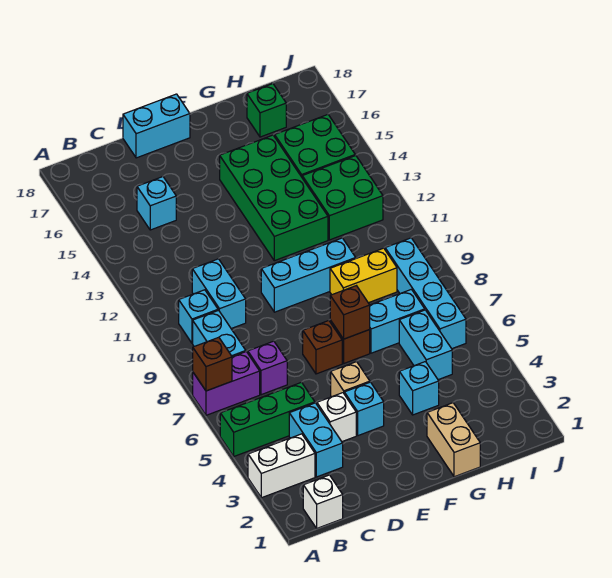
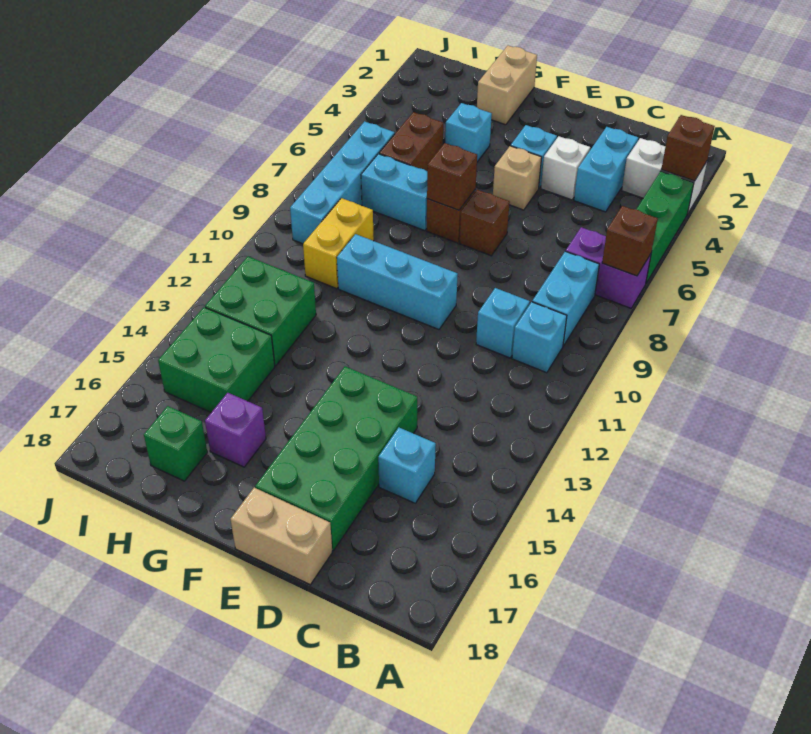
none -> brown 1x1 brick [661,115,715,181]
green 1x3 brick [220,382,315,456] -> green 1x3 brick turned to [636,171,694,283]
white 1x1 brick [303,475,343,528] -> none
purple 1x1 brick [248,341,287,395] -> purple 1x1 brick moved to [205,393,266,467]
cyan 1x2 brick [192,259,246,329] -> cyan 1x1 brick [476,288,530,358]
cyan 1x2 brick [123,94,190,158] -> tan 1x2 brick [231,488,332,585]
green 2x4 brick [220,135,328,261] -> green 2x4 brick moved to [255,366,417,551]
yellow 1x2 brick [330,248,397,303] -> yellow 1x2 brick turned to [303,198,374,289]
cyan 1x2 brick [399,310,452,380] -> brown 1x2 brick [379,112,443,171]

